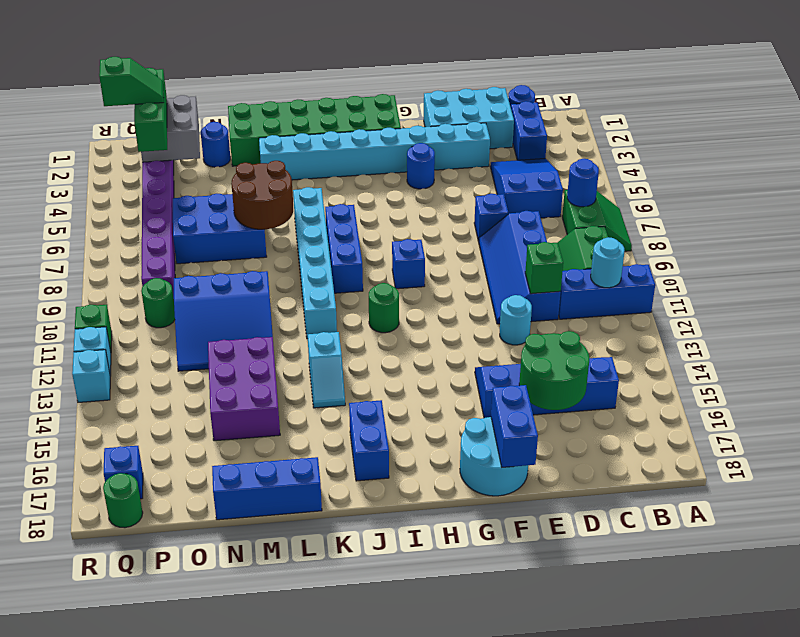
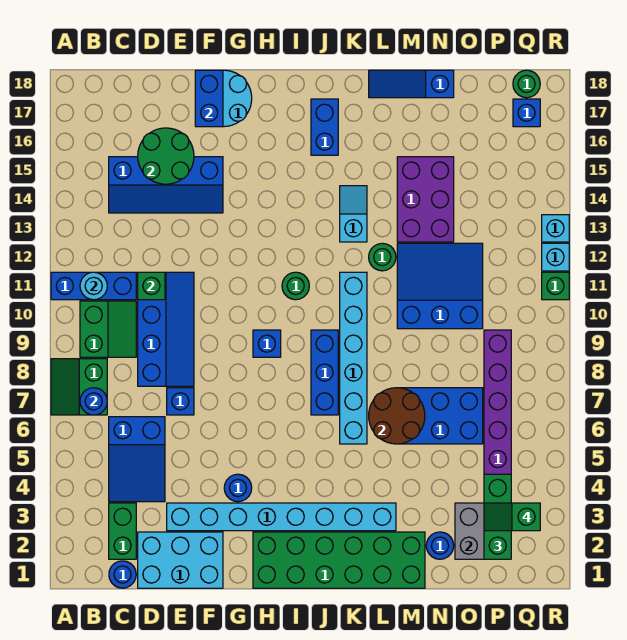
blue 1x2 brick [511,101,547,160] -> green 1x2 brick [109,503,136,559]
cyan 1x1 round brick [500,295,532,345] -> none
blue 1x3 brick [212,457,322,520] -> blue 1x3 slope [369,70,454,98]
green 1x1 round brick [141,278,175,328] -> green 1x1 round brick moved to [369,243,396,271]

